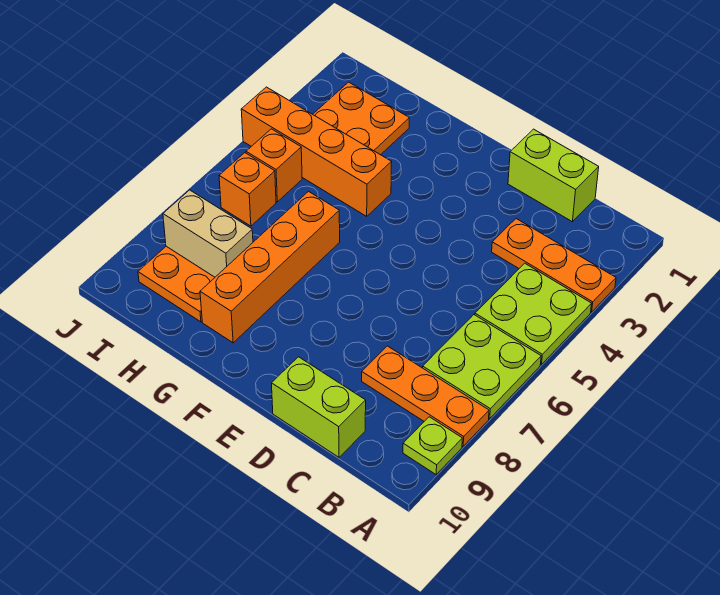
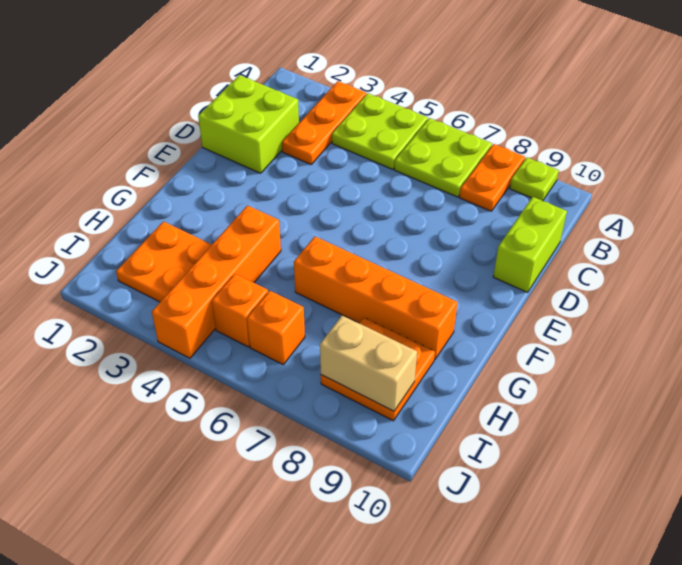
orange 1x3 plate [362,346,489,446] -> orange 1x2 plate [459,144,525,211]
lime 1x2 brick [508,129,599,222] -> lime 2x2 brick [198,75,299,173]
tan 1x2 brick [163,190,253,277] -> tan 1x2 brick turned to [320,315,417,411]

